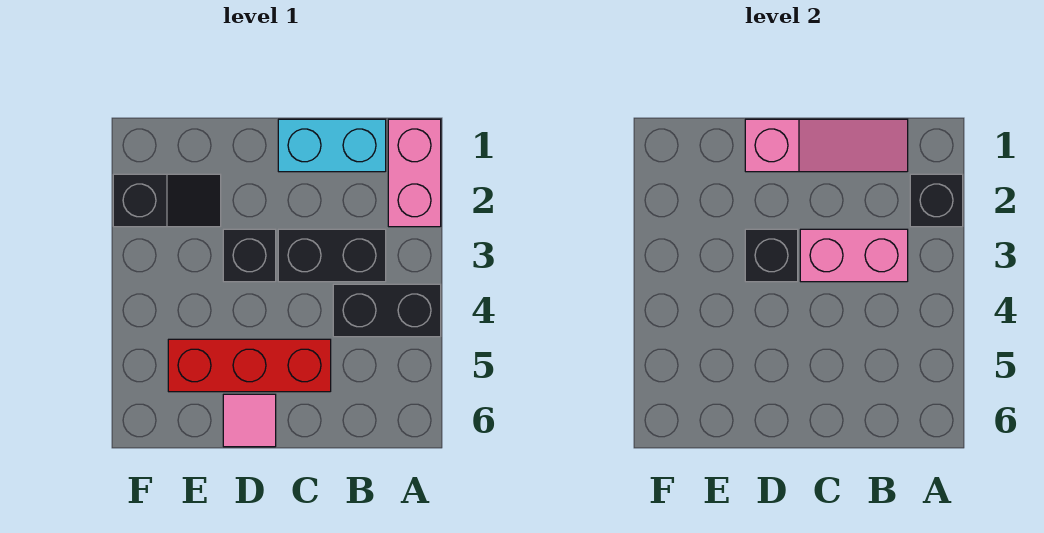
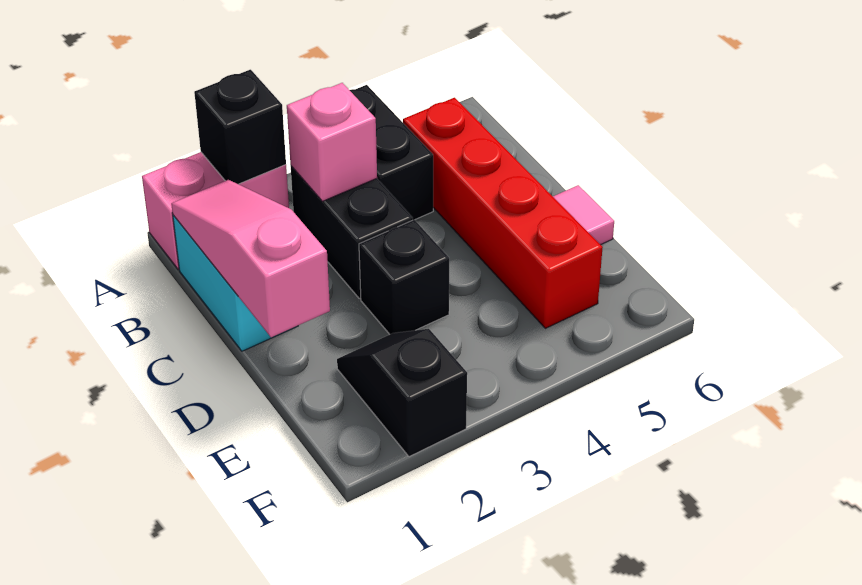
pink 1x2 brick [800,229,908,282] -> pink 1x1 brick [287,83,377,201]
red 1x3 brick [168,339,331,392] -> red 1x4 brick [403,98,603,328]
black 1x1 brick [745,229,798,282] -> none

